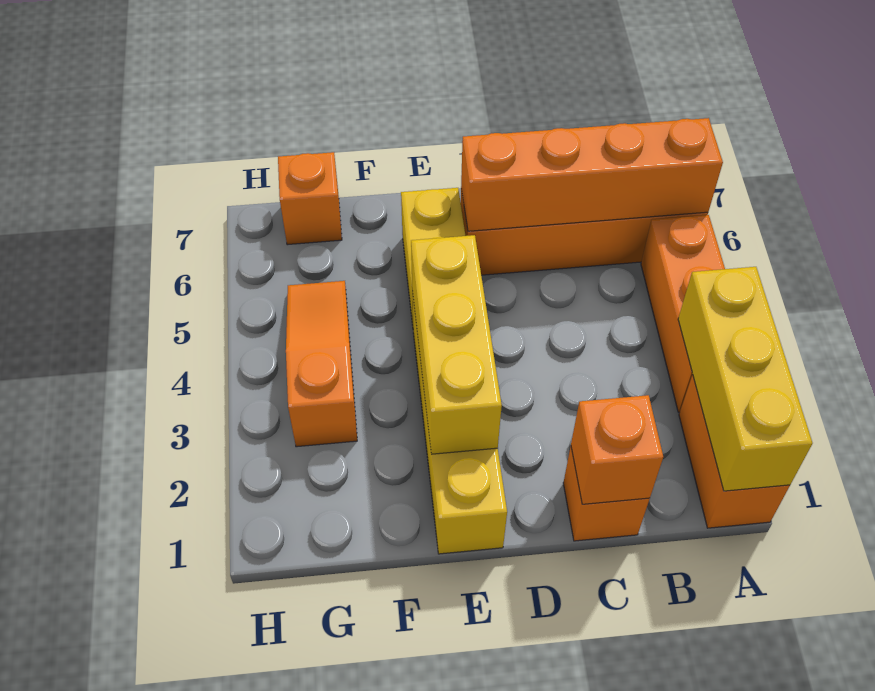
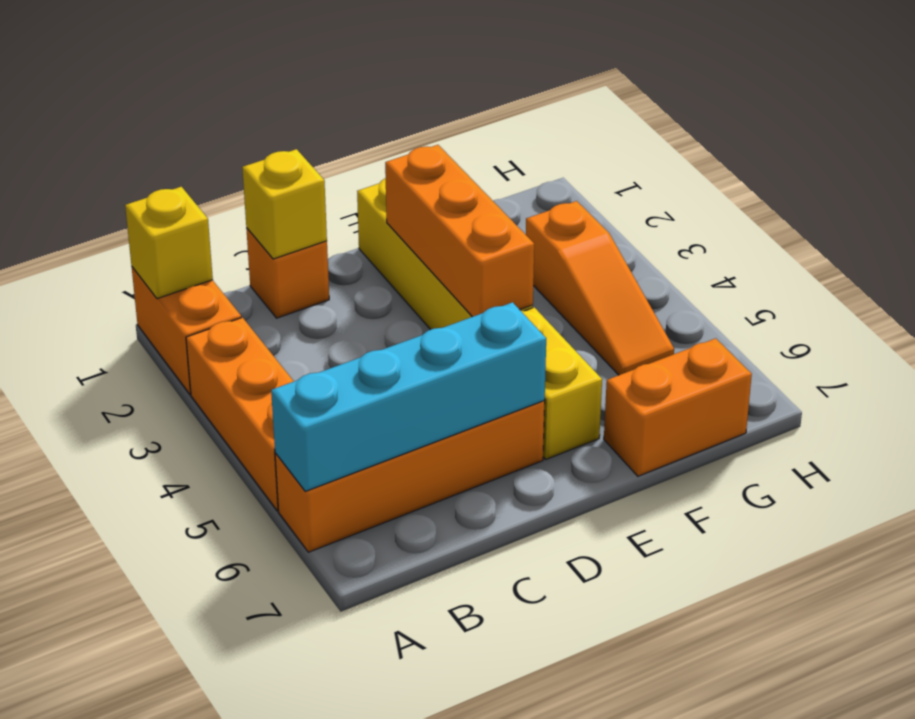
yellow 1x3 brick [678,267,812,491] -> yellow 1x1 brick [125,187,213,299]
orange 1x4 brick [461,118,723,231] -> cyan 1x4 brick [271,302,546,491]
orange 1x1 brick [571,395,663,504] -> yellow 1x1 brick [242,149,327,259]
yellow 1x3 brick [411,235,502,454] -> orange 1x3 brick [385,145,534,317]
orange 1x1 brick [278,152,342,245] -> orange 1x2 brick [604,338,752,476]

